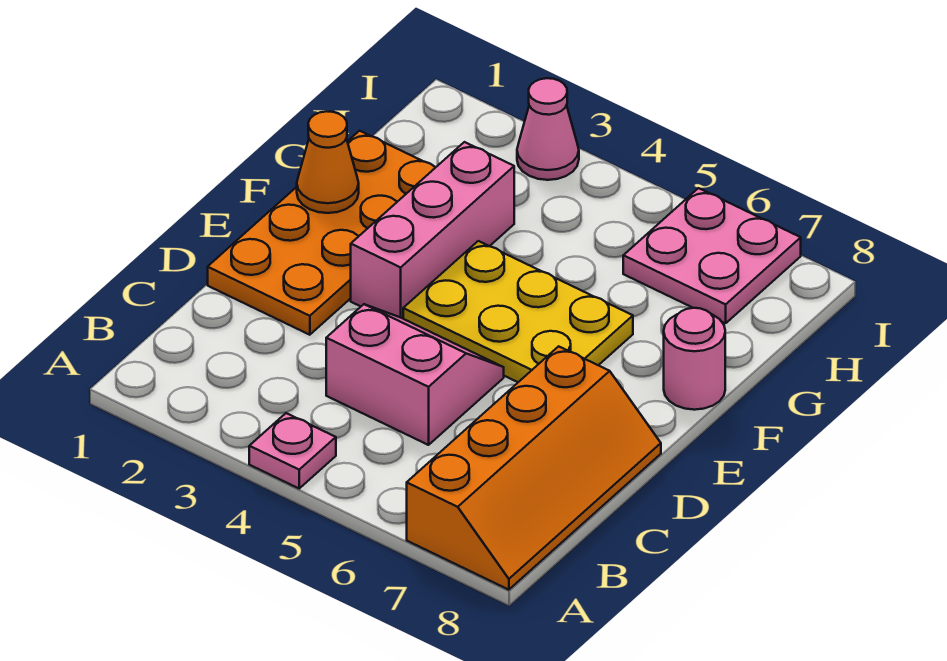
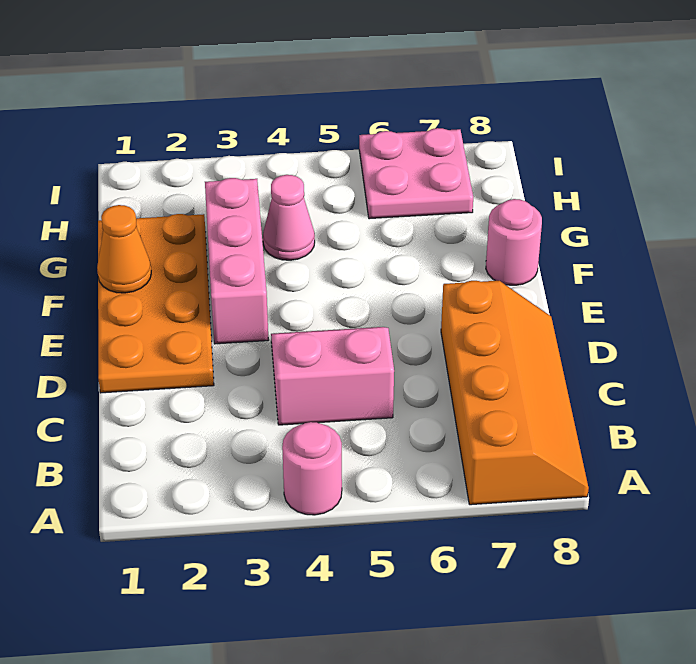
pink 1x1 plate [249,413,336,488] -> pink 1x1 round brick [282,422,342,515]
yellow 2x3 plate [403,241,633,382] -> none
pink 1x1 cone [517,78,579,180] -> pink 1x1 cone moved to [263,175,315,260]

